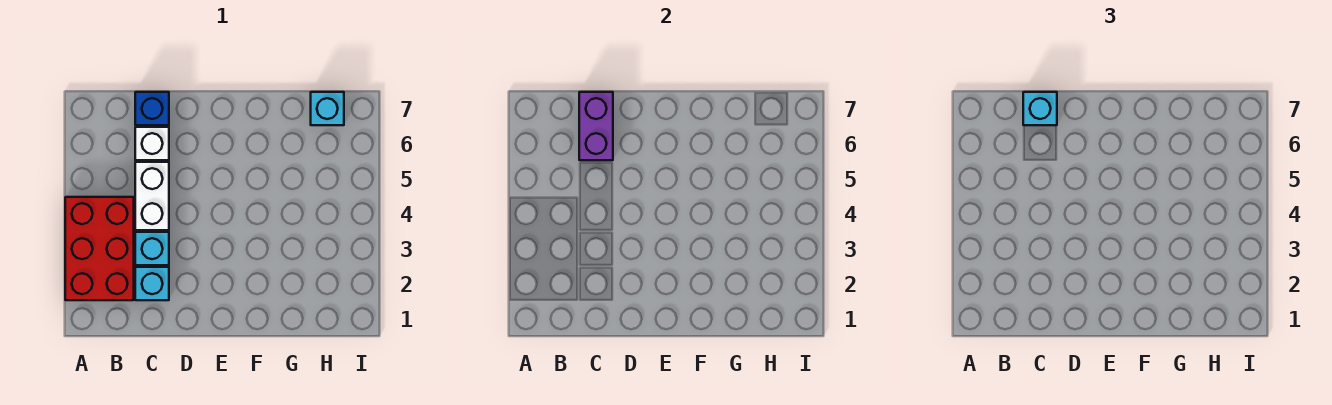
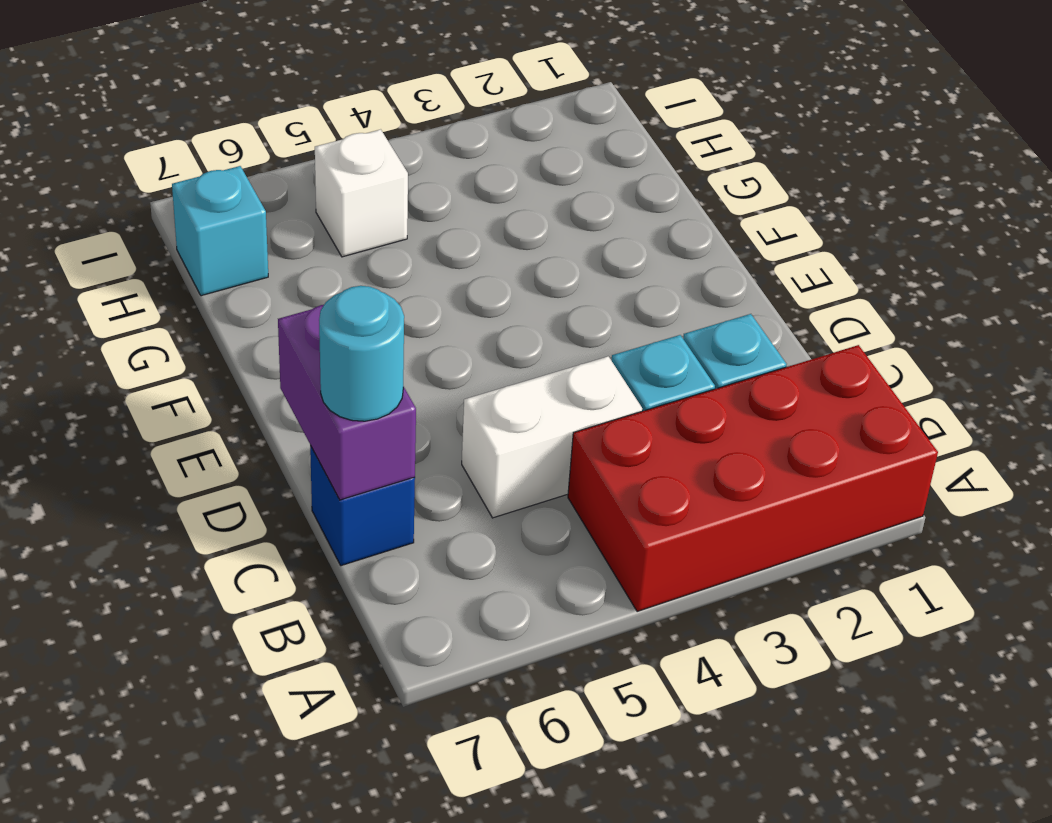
red 2x3 brick [65,197,134,300] -> red 2x4 brick [568,345,938,612]
white 1x1 brick [135,127,169,160] -> white 1x1 brick moved to [315,129,408,257]
purple 1x2 brick [579,92,613,160] -> purple 1x2 brick turned to [278,305,416,500]
cyan 1x1 brick [1023,92,1057,125] -> cyan 1x1 round brick [319,286,404,421]

